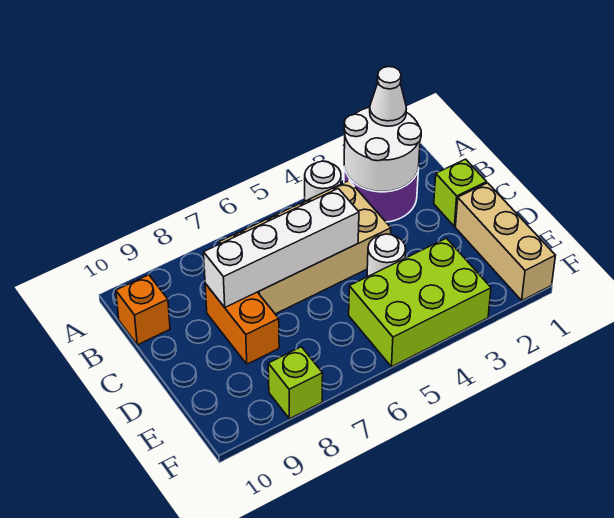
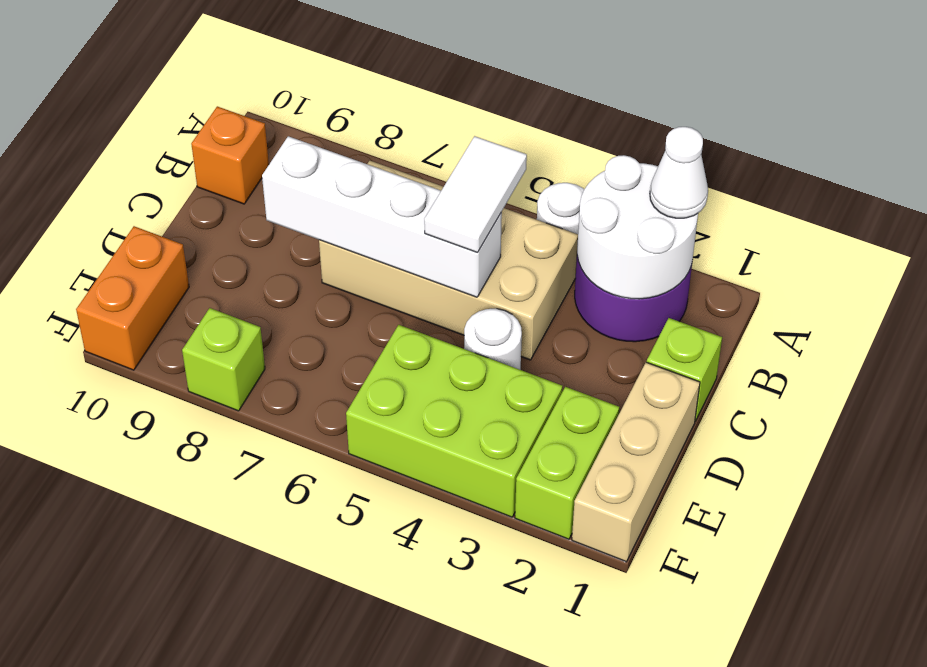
none -> white 1x2 tile [424,136,527,253]
orange 1x2 brick [205,284,279,364] -> orange 1x2 brick moved to [76,226,189,370]
none -> lime 1x2 brick [515,387,619,539]

